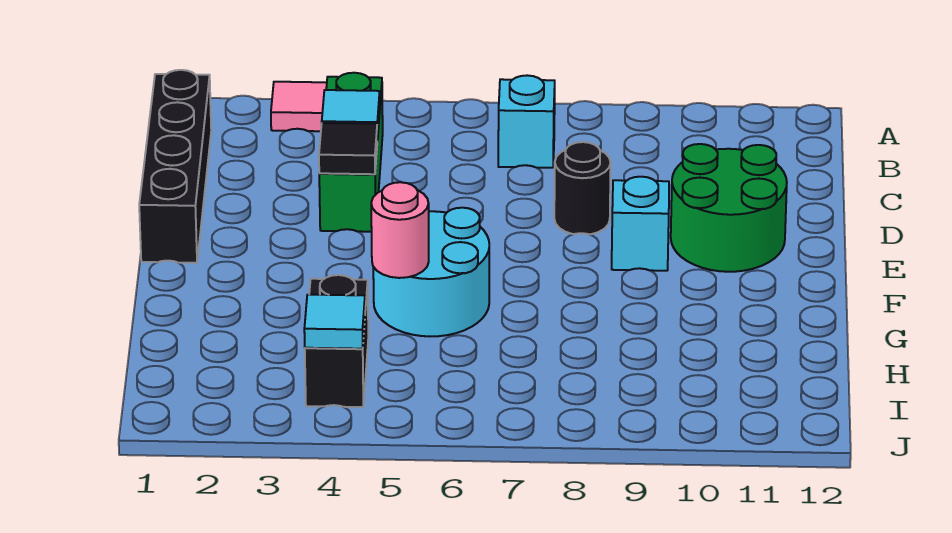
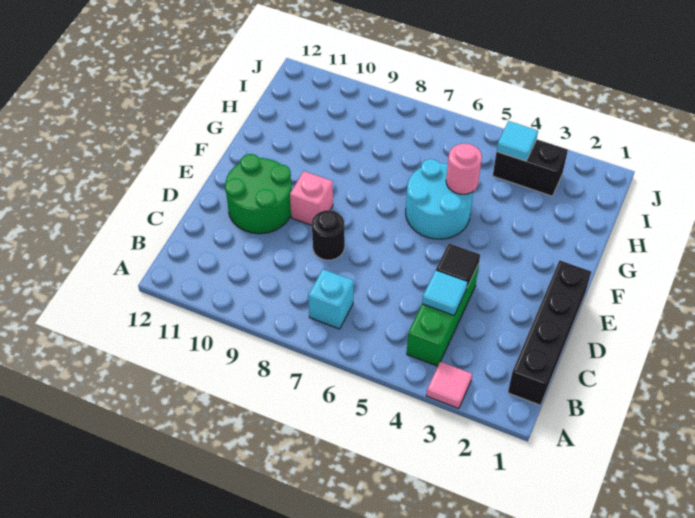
cyan 1x1 brick [612,177,669,271] -> pink 1x1 brick [290,171,333,225]
black 1x2 brick [305,275,368,407] -> black 1x2 brick turned to [493,139,568,196]

